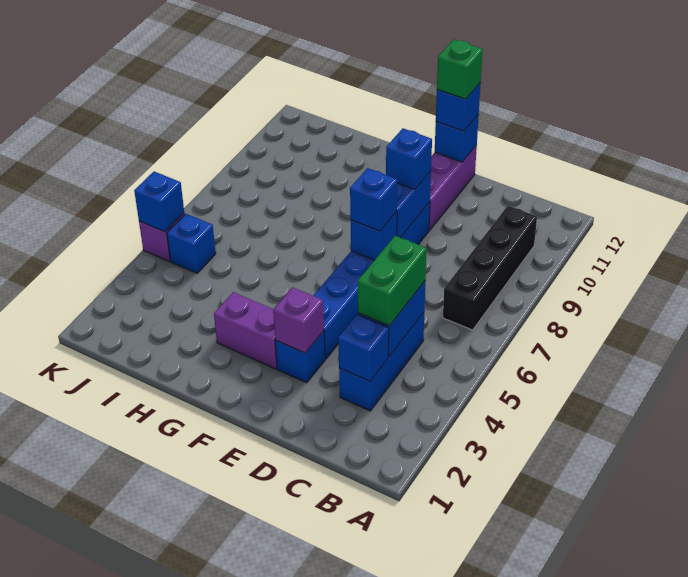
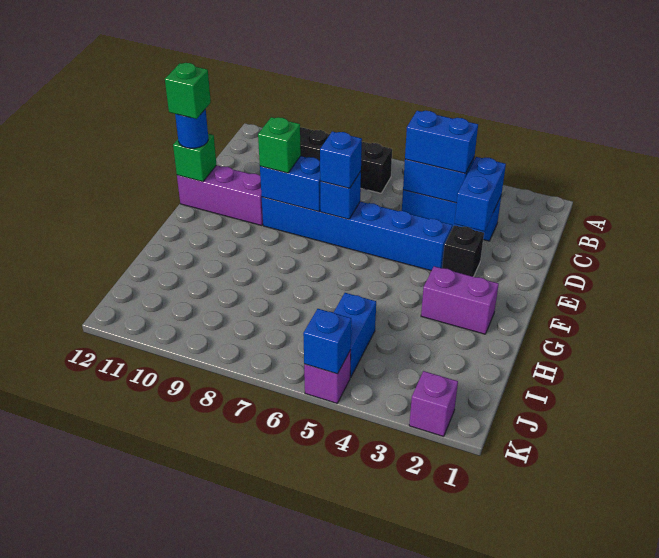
blue 1x1 brick [338,314,389,381] -> blue 1x2 brick [454,157,506,231]
green 1x2 brick [358,236,427,326] -> blue 1x2 brick [405,111,478,173]
blue 1x1 brick [275,331,325,383] -> black 1x1 brick [442,225,484,277]
purple 1x1 brick [273,287,324,353] -> purple 1x1 brick moved to [409,371,458,436]
blue 1x1 brick [386,128,432,189] -> green 1x1 brick [258,117,301,173]
blue 1x1 brick [435,114,479,162] -> green 1x1 brick [173,134,216,182]
blue 1x1 brick [436,82,481,131] -> blue 1x1 round brick [175,109,208,148]
purple 1x2 brick [214,292,277,369] -> purple 1x2 brick turned to [421,266,499,334]
blue 1x1 brick [167,214,216,273] -> blue 1x2 brick [333,293,376,378]

